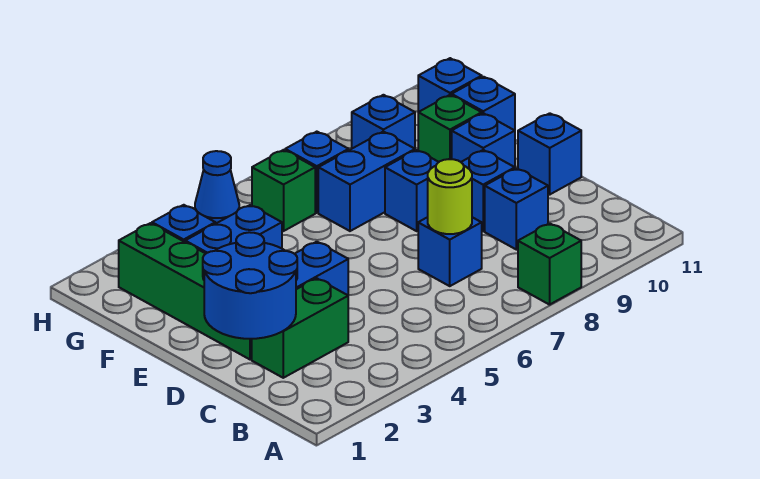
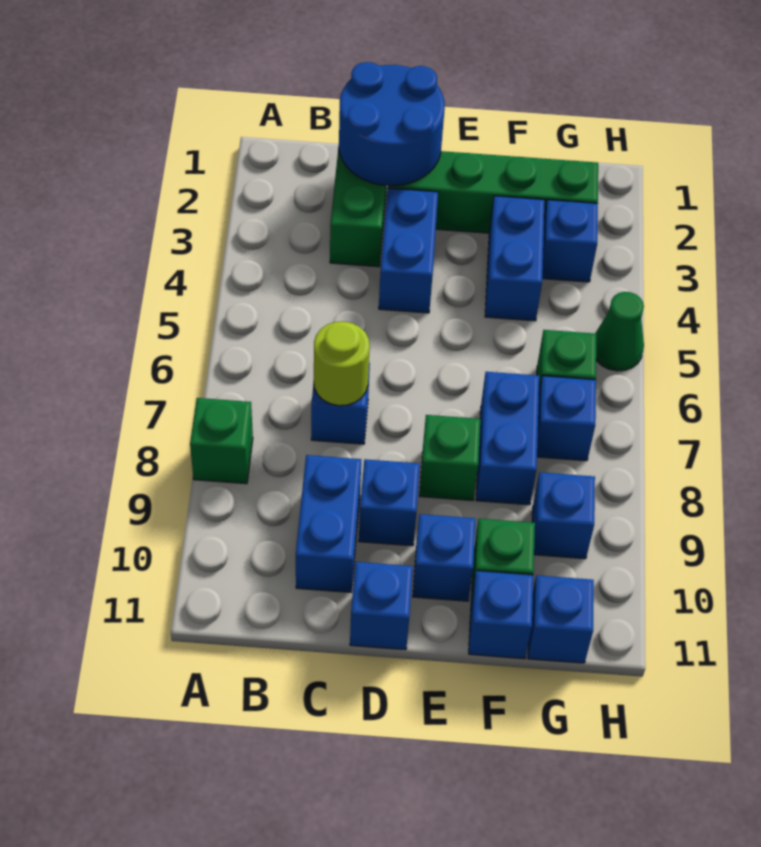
blue 1x1 brick [485,168,548,250] -> blue 1x2 brick [296,455,361,592]
blue 1x1 brick [385,150,438,231] -> green 1x1 brick [420,415,480,500]
blue 1x1 cone [195,151,239,224] -> green 1x1 cone [595,292,644,371]

